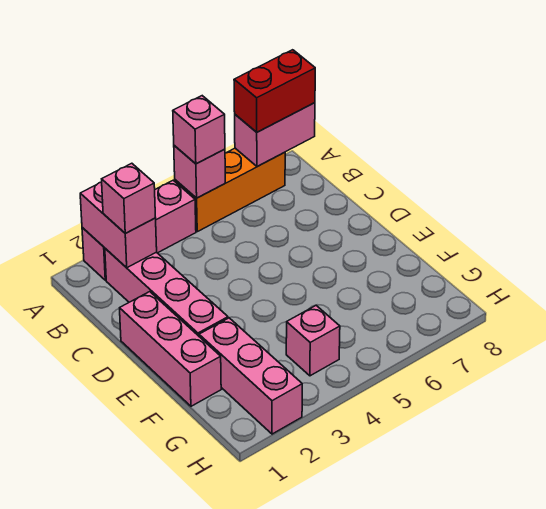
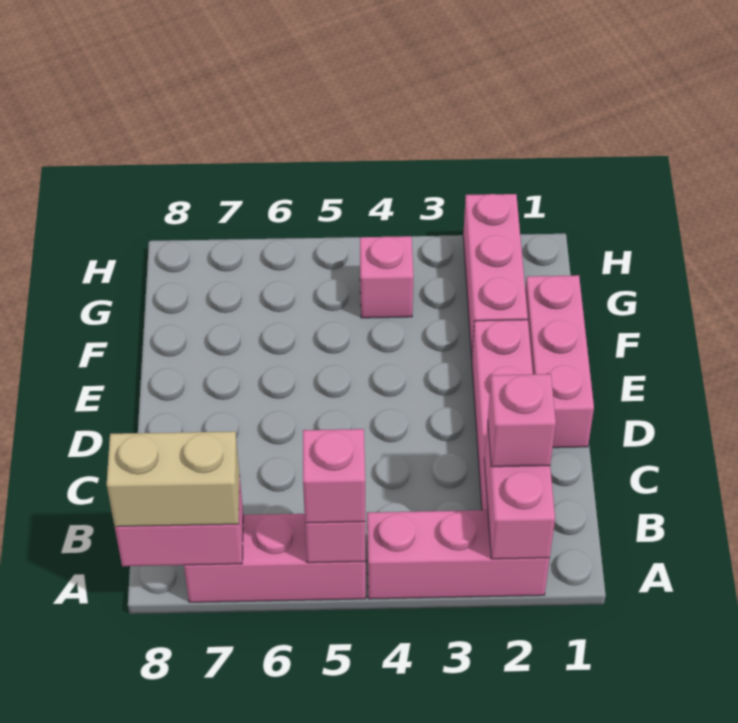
orange 1x3 brick [175,148,285,232] -> pink 1x3 brick [184,514,366,602]
red 1x2 brick [234,50,315,132] -> tan 1x2 brick [107,431,240,527]

